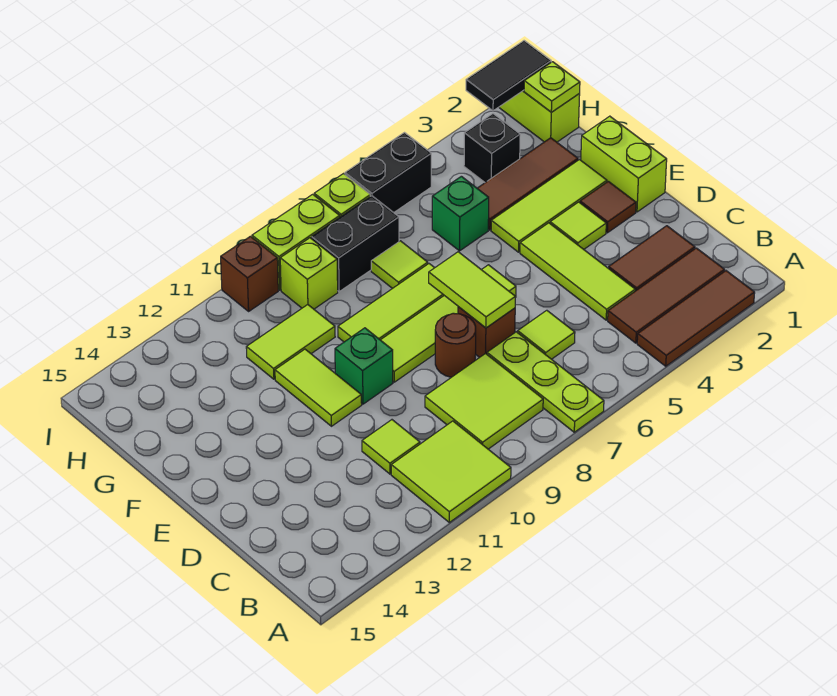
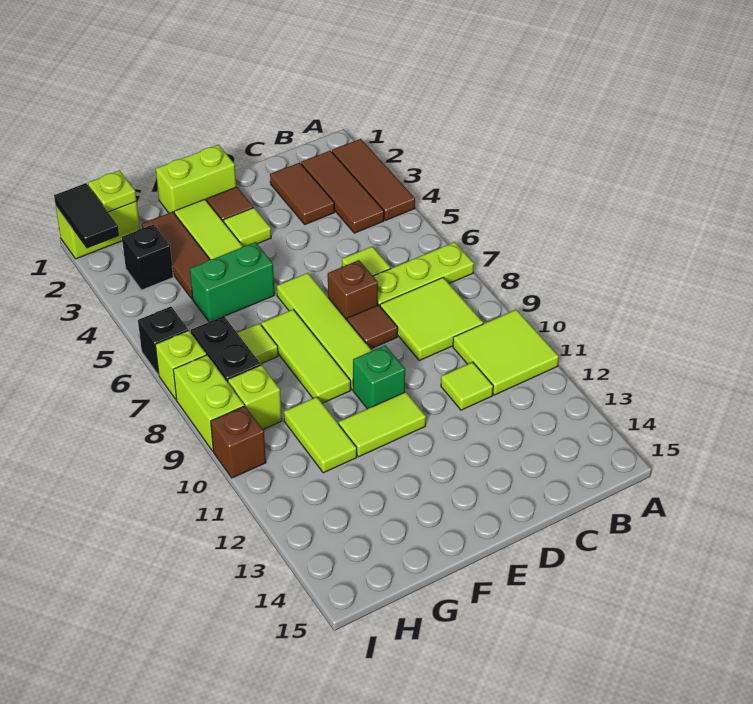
lime 1x3 tile [520,223,635,320] -> none
lime 1x2 tile [429,252,516,328] -> none
brown 1x1 round brick [435,313,476,377] -> brown 1x1 tile [347,305,398,349]
green 1x1 brick [432,176,489,251] -> green 1x2 brick [190,242,275,321]
black 1x2 brick [345,133,431,213] -> black 1x1 brick [138,307,188,375]

